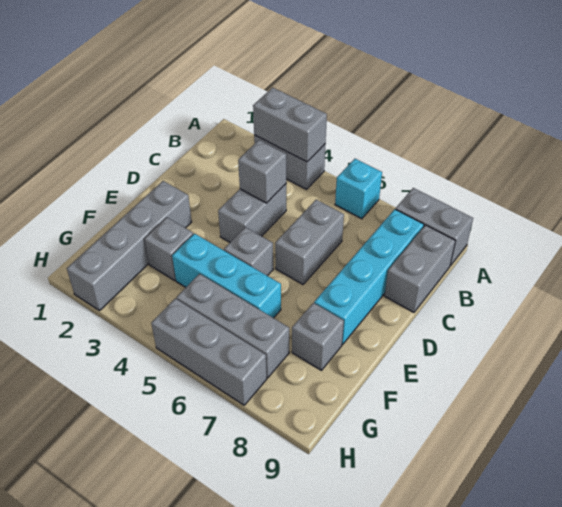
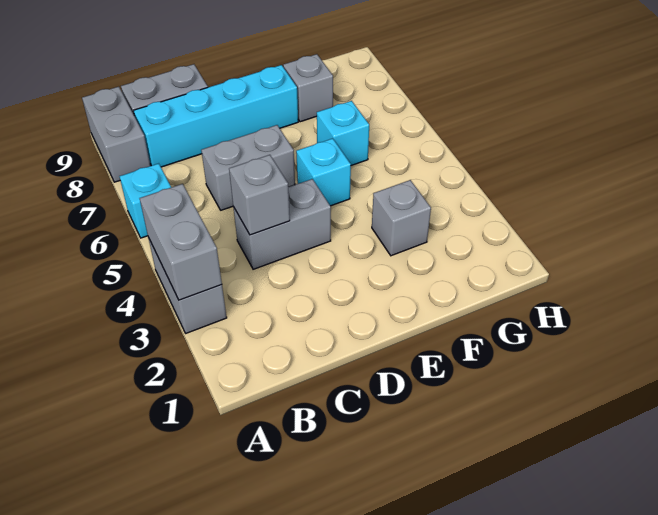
grey 1x4 brick [67,181,192,311] -> none
grey 1x1 brick [224,227,273,276] -> cyan 1x1 brick [296,138,351,206]
cyan 1x3 brick [172,234,281,318] -> cyan 1x1 brick [317,101,369,165]
grey 1x3 brick [177,274,289,378] -> none
grey 1x3 brick [151,298,267,405] -> none

